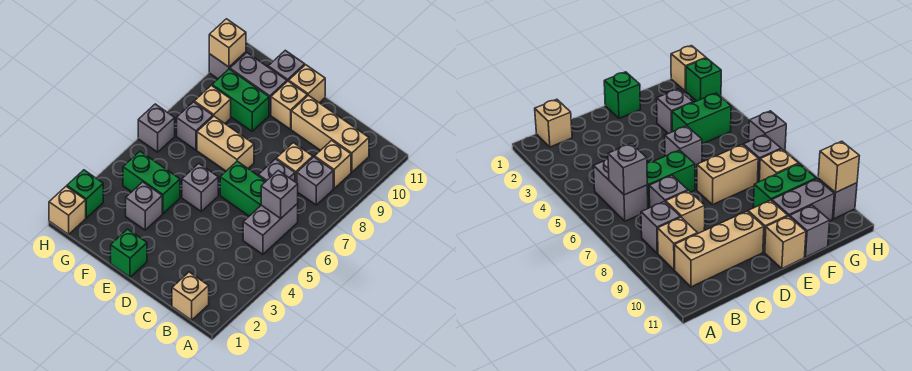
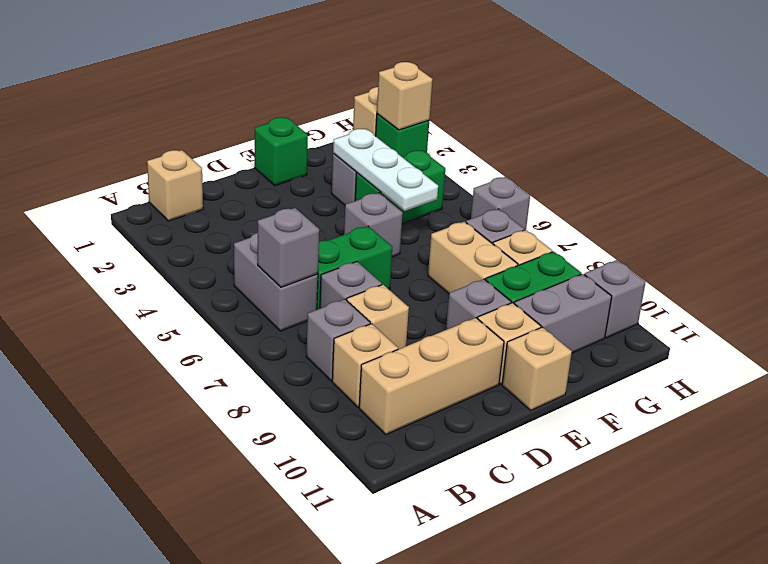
tan 1x2 brick [197,116,254,171] -> tan 1x2 brick turned to [428,222,518,293]
none -> white 1x3 plate [333,129,438,211]
grey 1x1 brick [268,50,305,81] -> grey 1x1 brick moved to [446,279,511,330]
tan 1x1 brick [209,19,246,67] -> tan 1x1 brick moved to [377,62,432,130]

